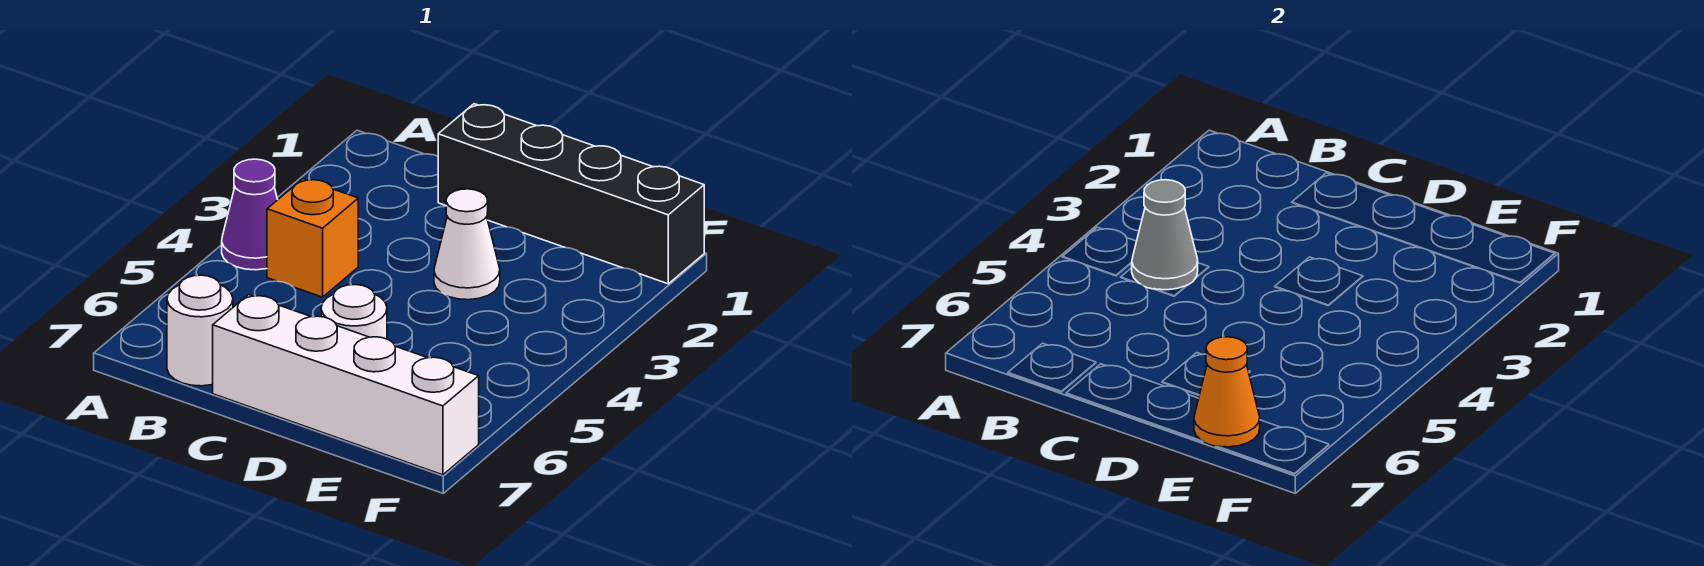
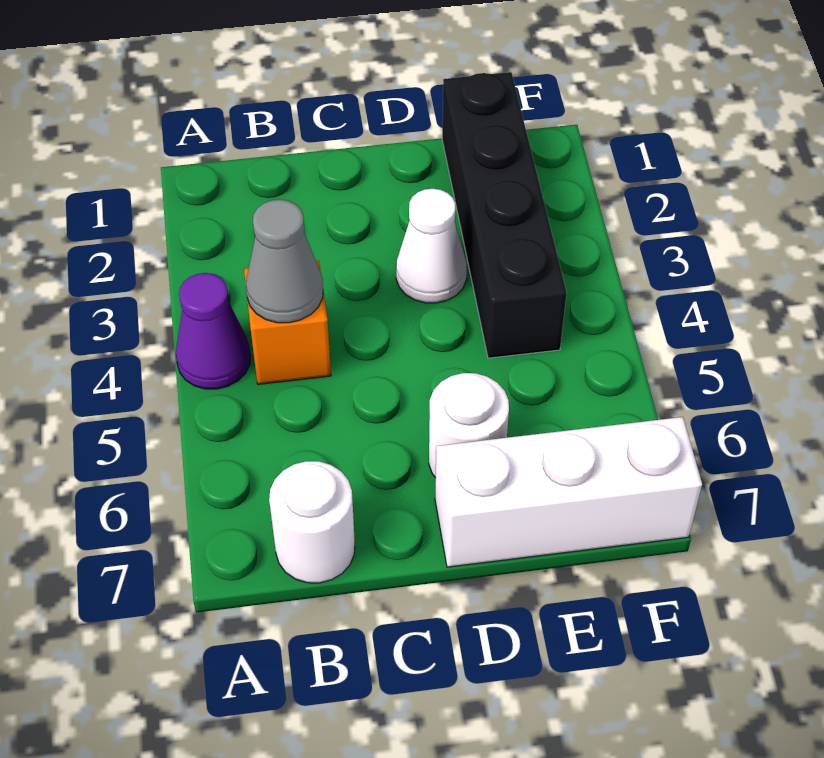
black 1x4 brick [438,104,704,284] -> black 1x4 brick turned to [442,72,567,358]
white 1x4 brick [213,295,479,475] -> white 1x3 brick [435,417,702,567]
orange 1x1 cone [1194,337,1260,447] -> none

